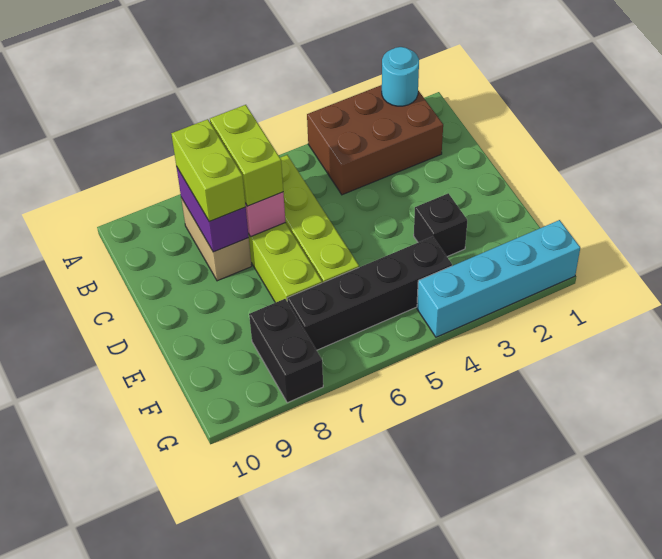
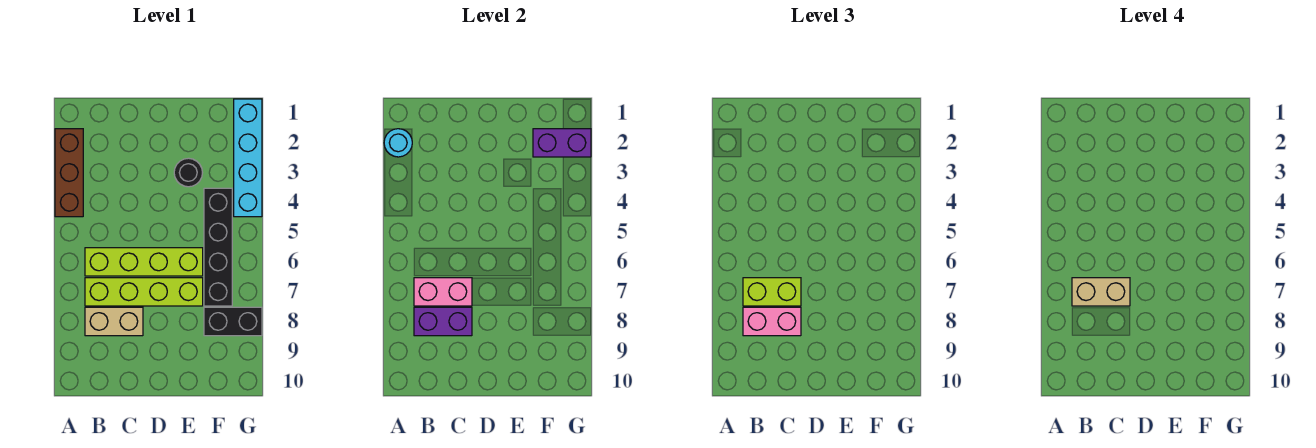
brown 2x3 brick [307,85,443,195] -> brown 1x3 brick [55,129,83,217]
none -> tan 1x2 brick [1072,278,1130,306]
lime 1x2 brick [171,119,246,222] -> pink 1x2 brick [743,307,801,336]
black 1x1 brick [414,193,467,257] -> black 1x1 round brick [174,158,203,187]
none -> purple 1x2 brick [533,129,591,157]

